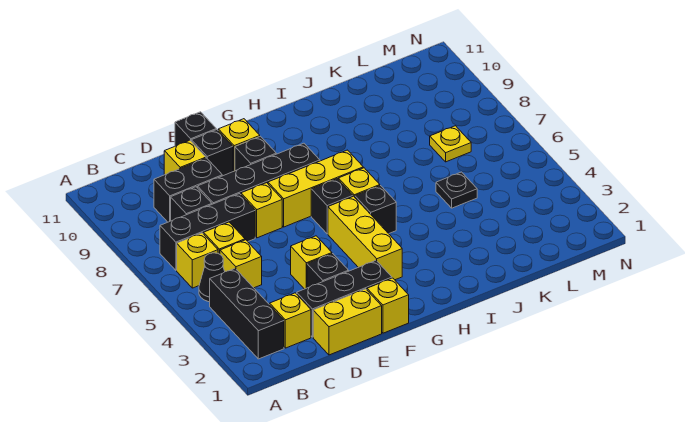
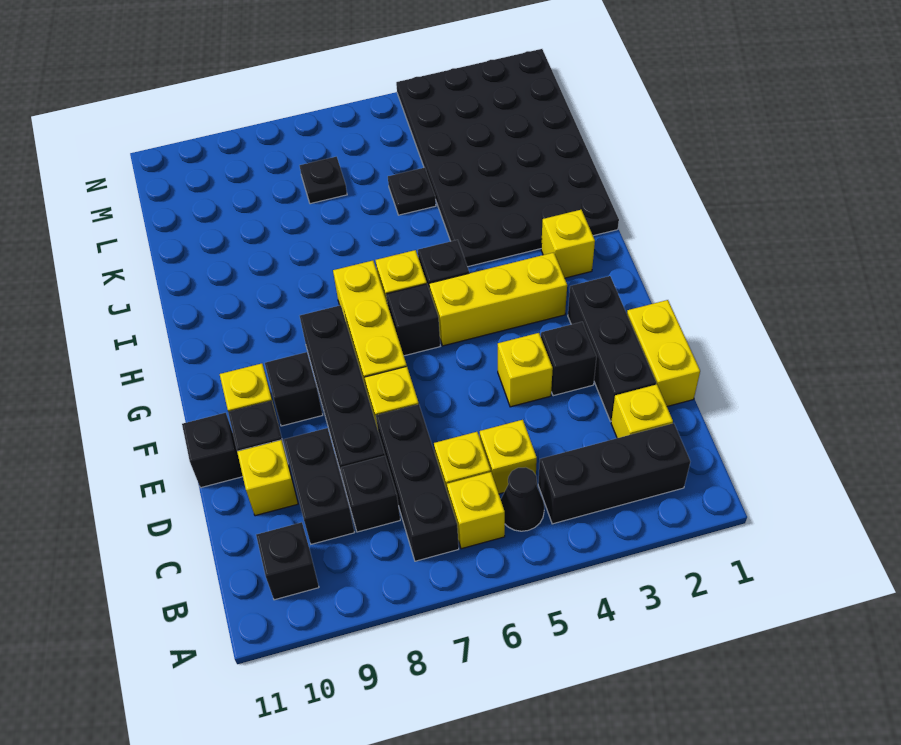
none -> black 1x1 brick [256,522,319,600]
yellow 1x1 brick [367,278,409,333] -> yellow 1x1 brick moved to [541,210,595,278]
none -> black 4x6 plate [396,49,619,267]
yellow 1x1 plate [430,126,471,162] -> black 1x1 plate [300,157,347,204]

